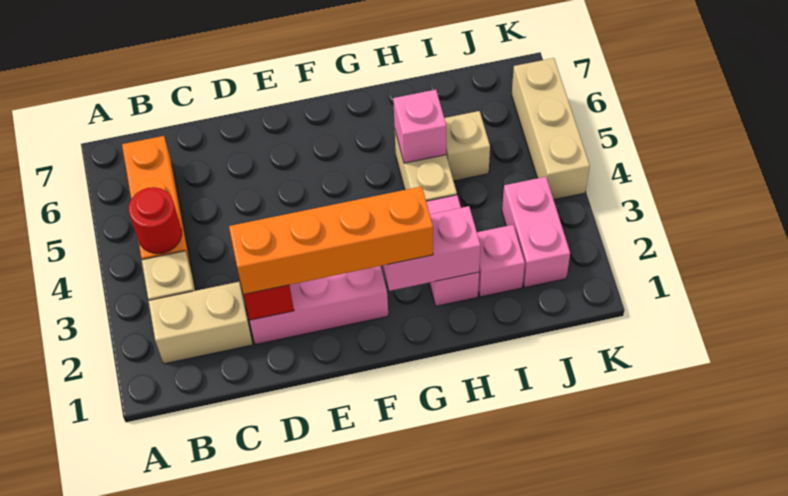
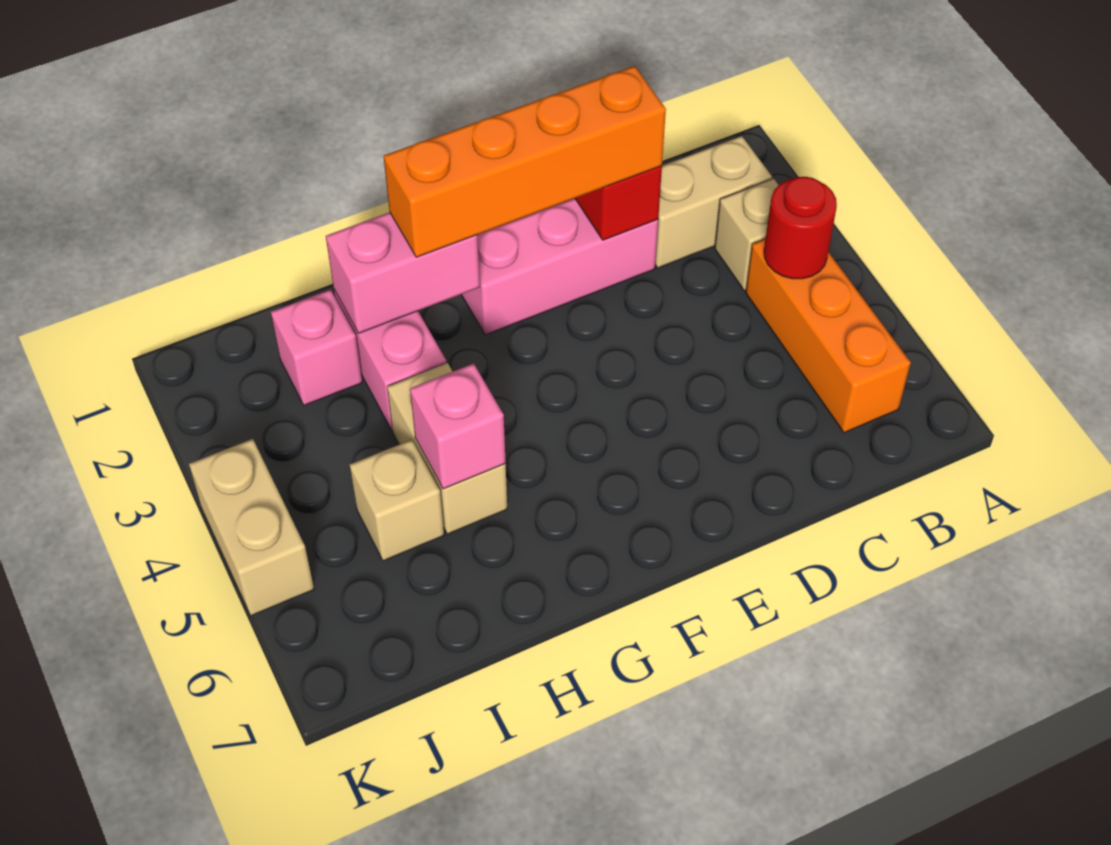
pink 1x2 brick [502,177,570,287] -> none
tan 1x3 brick [512,58,590,200] -> tan 1x2 brick [189,439,314,616]

